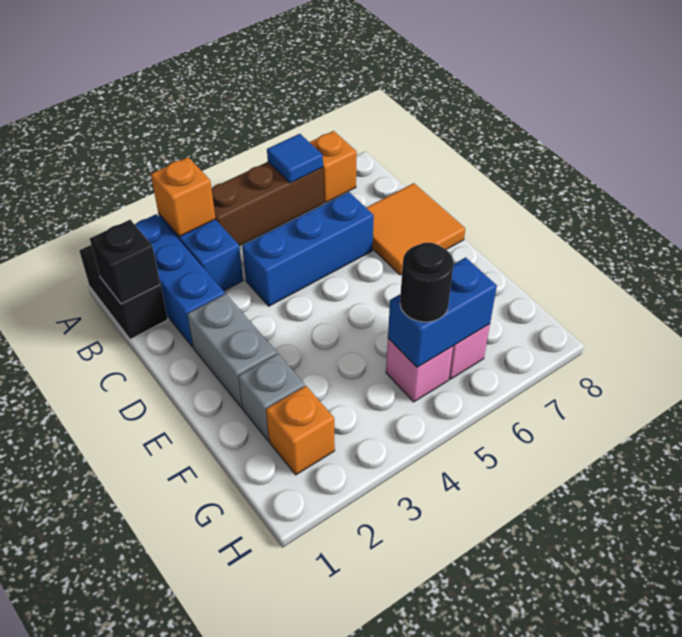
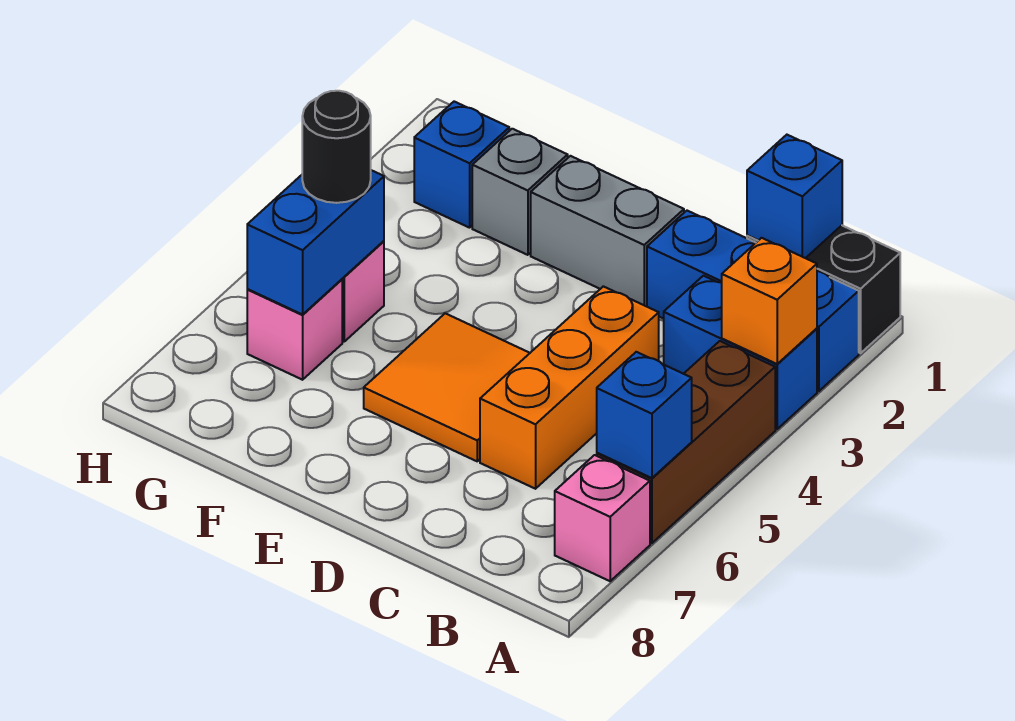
blue 1x1 tile [267,134,323,183] -> blue 1x1 brick [597,352,692,478]
orange 1x1 brick [310,131,357,203] -> pink 1x1 brick [555,455,650,581]
black 1x1 brick [90,220,160,304] -> blue 1x1 brick [747,135,842,258]
blue 1x3 brick [242,192,374,306] -> orange 1x3 brick [480,286,659,489]
orange 2x2 tile [366,183,465,275] -> orange 2x2 tile moved to [364,313,530,461]
orange 1x1 brick [266,386,335,475] -> blue 1x1 brick [414,102,509,228]

